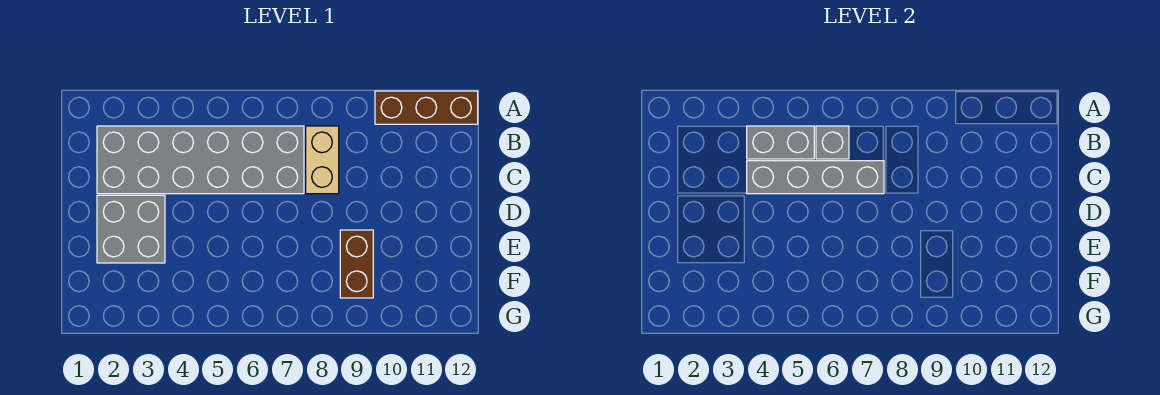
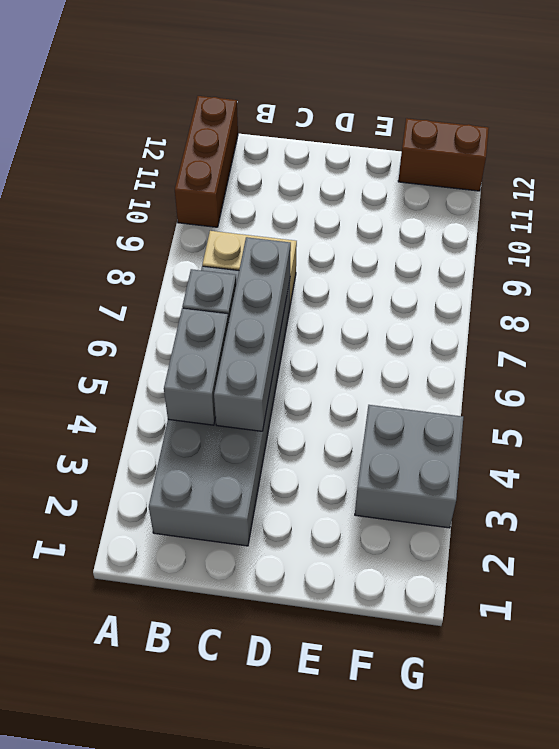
grey 2x2 brick [97,195,165,263] -> grey 2x2 brick moved to [355,405,463,528]
brown 1x2 brick [340,230,373,298] -> brown 1x2 brick moved to [398,118,489,191]

